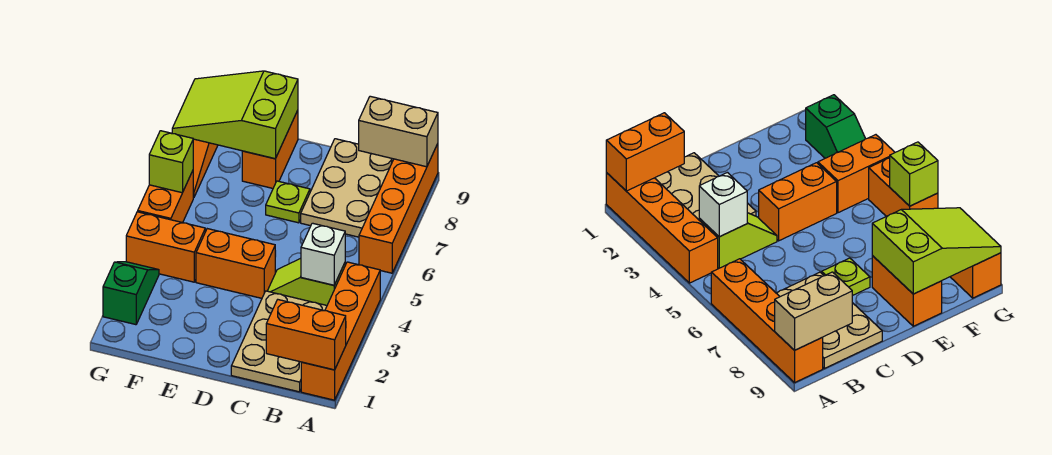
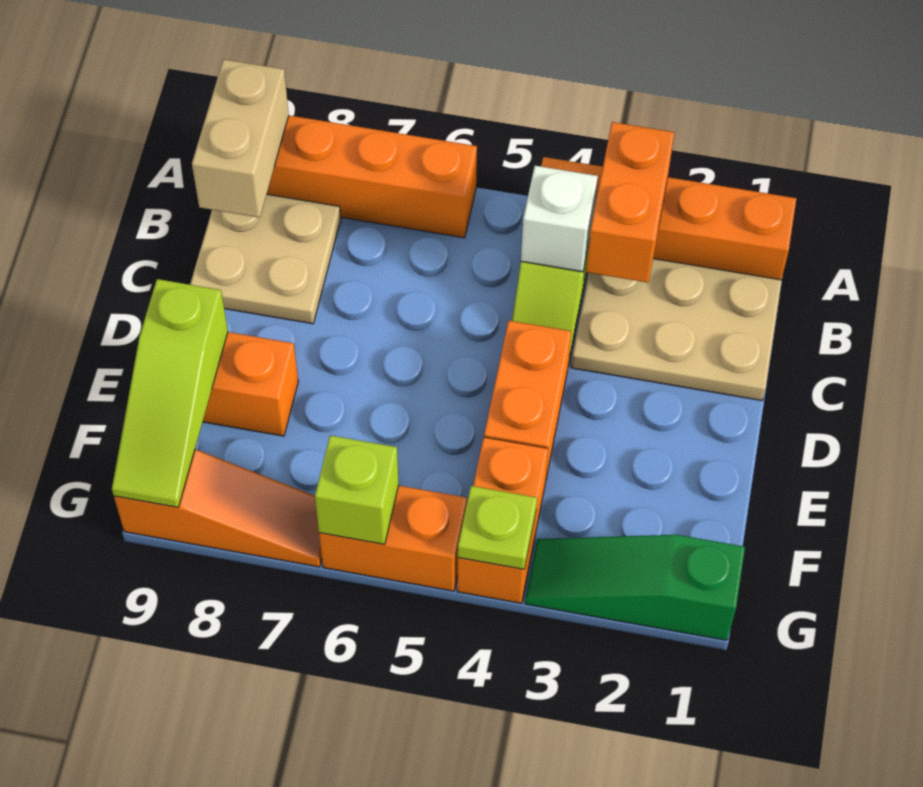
orange 1x2 brick [266,300,346,370] -> orange 1x2 brick moved to [586,122,674,283]
tan 2x3 plate [301,139,394,237] -> tan 2x2 plate [190,194,341,324]
lime 1x1 plate [266,181,310,223] -> lime 1x1 plate moved to [458,486,537,569]
lime 2x3 slope [172,71,298,159] -> lime 1x3 slope [112,279,228,507]
green 1x2 slope [103,262,159,325] -> green 1x3 slope [525,535,745,640]

